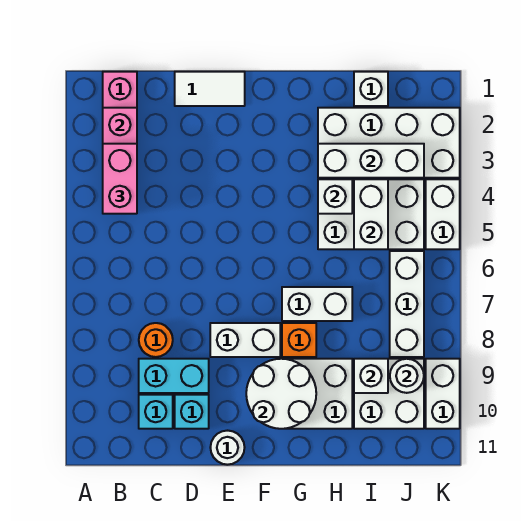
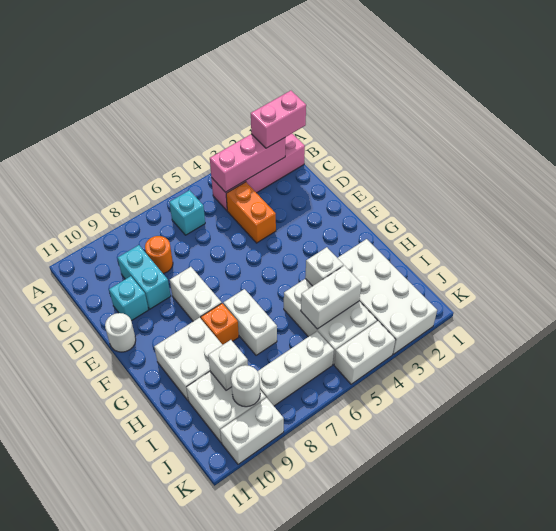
pink 1x2 brick [103,144,137,214] -> pink 1x2 brick moved to [251,91,306,148]
none -> orange 1x2 brick [226,182,276,243]
cyan 1x1 brick [139,395,173,429] -> cyan 1x1 brick moved to [169,190,205,235]
white 1x2 tile [175,72,245,106] -> none
white 2x2 round brick [246,359,316,429] -> none
white 1x3 brick [318,144,424,178] -> none
white 1x1 brick [354,72,388,106] -> none

